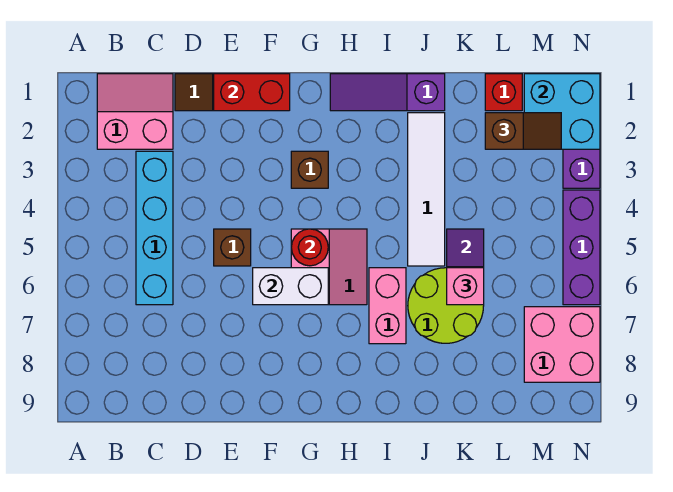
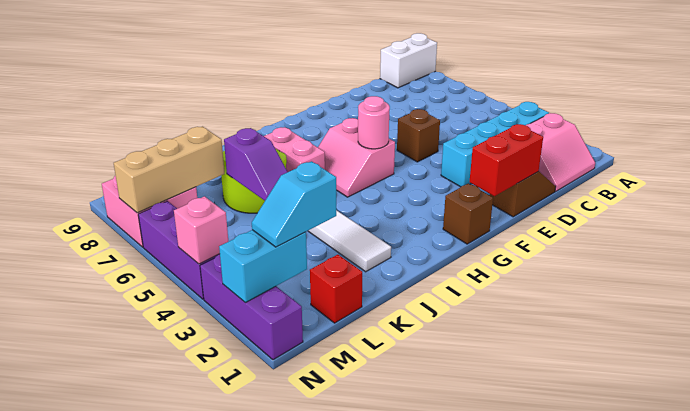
cyan 1x4 brick [136,151,173,305] -> cyan 1x4 brick turned to [441,102,549,187]
white 1x2 brick [253,268,328,305] -> white 1x2 brick moved to [380,33,437,88]
brown 1x1 brick [291,151,328,188] -> brown 1x1 brick moved to [443,183,493,244]
red 1x1 round brick [291,229,328,266] -> pink 1x1 round brick [358,96,390,149]
purple 1x3 slope [330,74,445,111] -> none
pink 1x1 brick [447,268,484,305] -> pink 1x1 brick moved to [174,196,228,264]
brown 1x2 slope [485,113,561,149] -> cyan 1x2 slope [252,161,336,247]
none -> tan 1x3 brick [114,127,225,213]
cyan 2x2 brick [524,74,600,149] -> cyan 1x2 brick [219,230,307,303]

